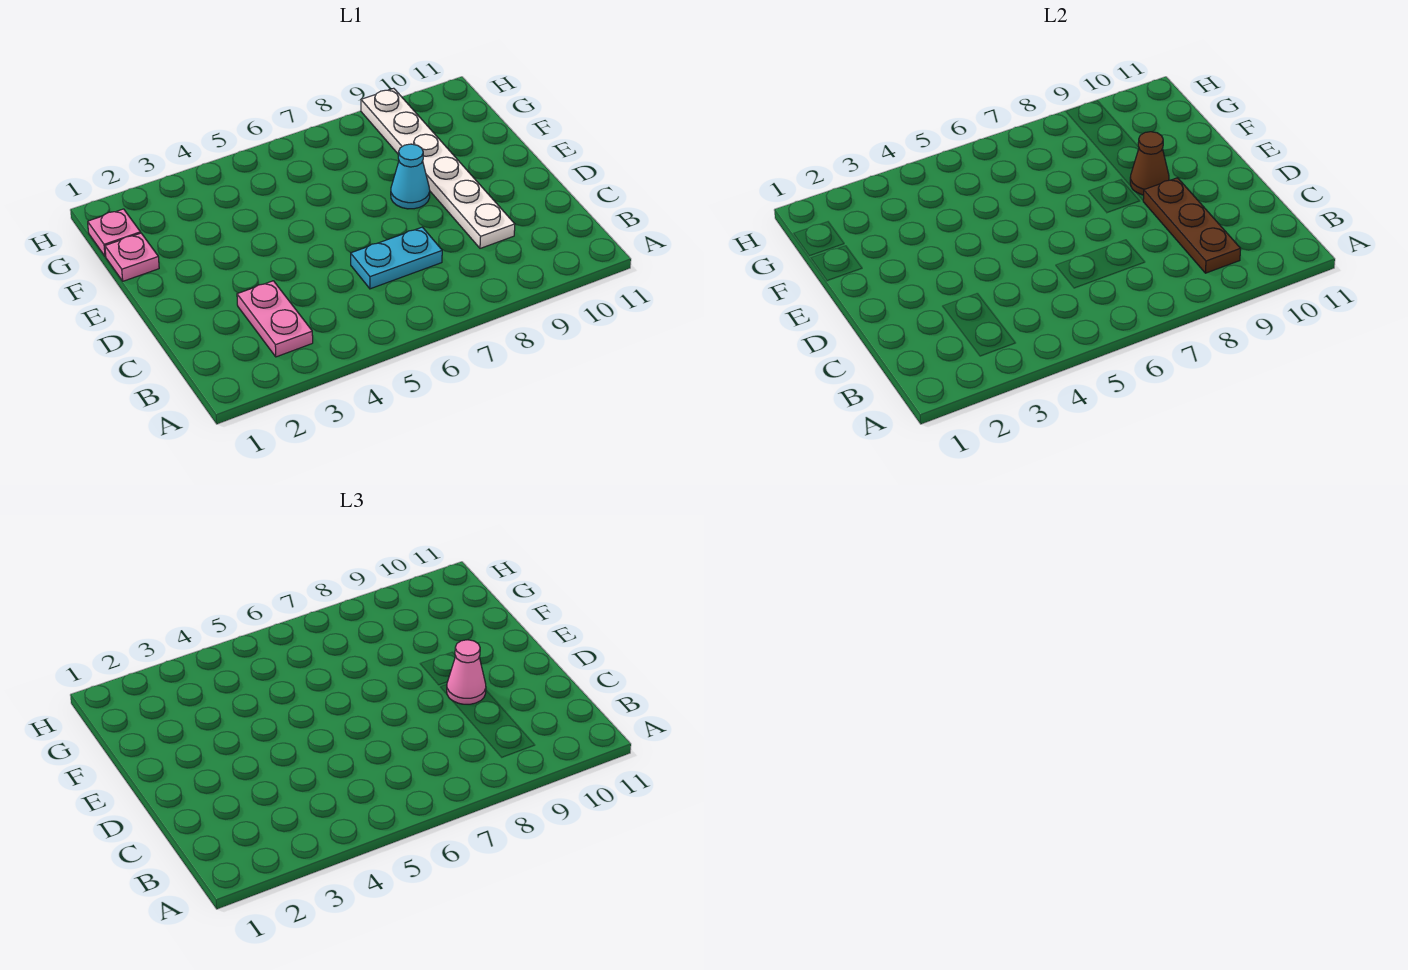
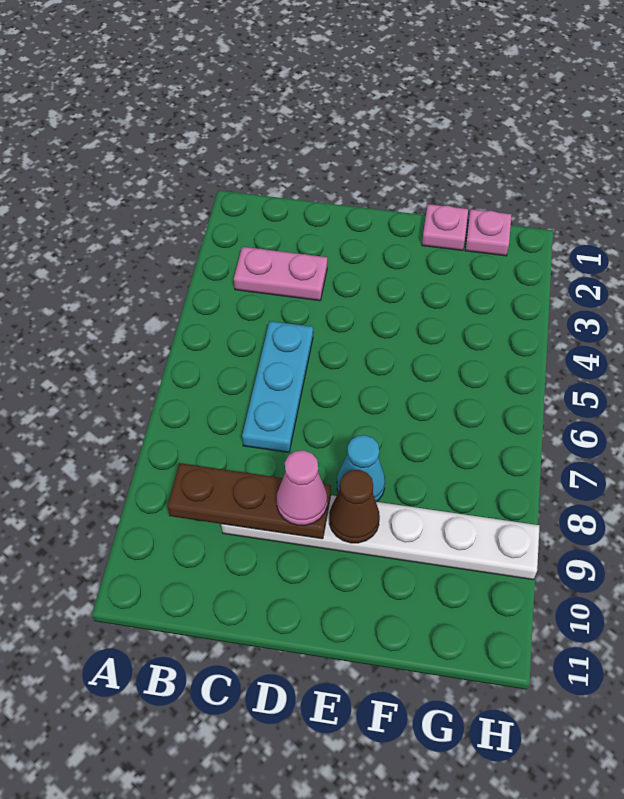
cyan 1x2 plate [351,227,442,289] -> cyan 1x3 plate [242,321,313,452]

